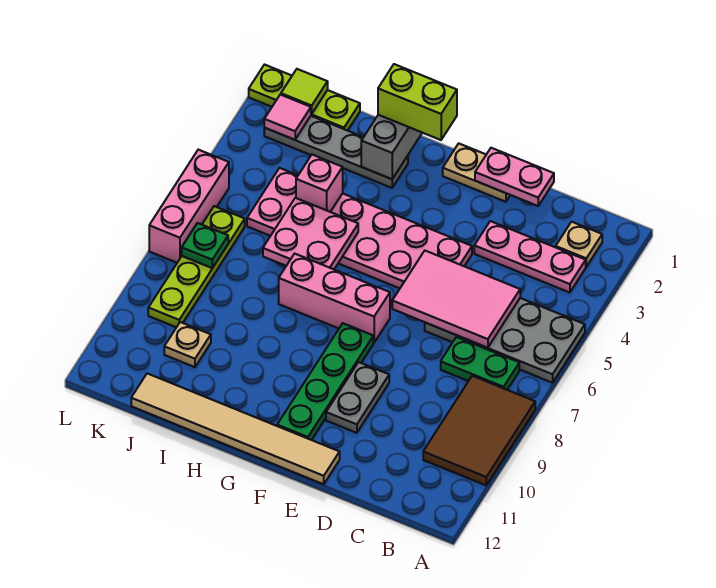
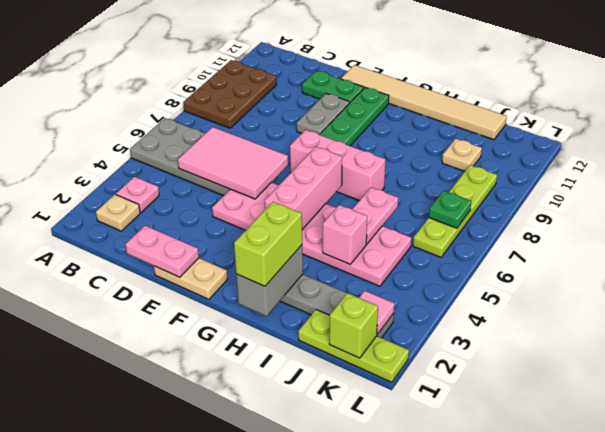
brown 2x3 tile [423,376,535,485] -> brown 2x3 plate [183,60,277,128]
pink 1x3 plate [474,221,586,293] -> pink 1x1 plate [116,177,159,213]
green 1x2 plate [441,337,519,390] -> green 1x2 plate moved to [302,71,364,102]
lime 1x2 brick [378,64,457,140] -> lime 1x2 brick turned to [234,202,302,286]
pink 2x2 plate [263,198,358,269] -> pink 1x2 plate [352,187,398,244]
lime 1x1 tile [281,69,328,114] -> lime 1x1 brick [329,293,378,358]
pink 1x3 brick [149,150,229,263] -> pink 1x3 brick moved to [265,147,342,230]

